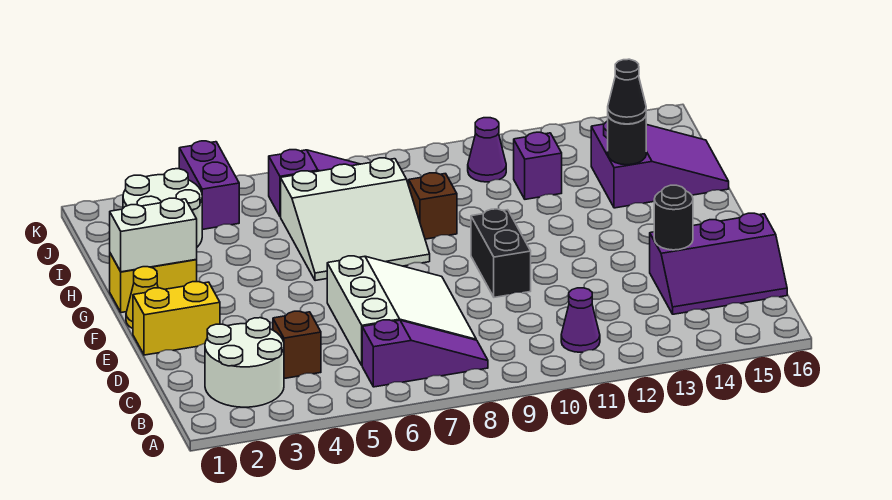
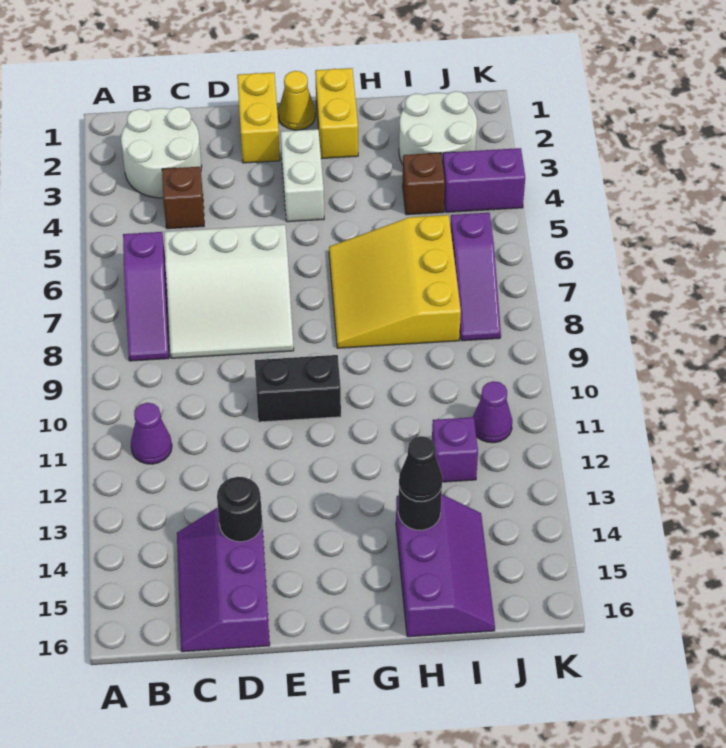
white 1x2 brick [110,198,197,272] -> white 1x2 brick moved to [281,129,324,222]
white 3x3 slope [281,158,430,281] -> yellow 3x3 slope [329,215,461,348]
brown 1x1 brick [409,173,457,239] -> brown 1x1 brick moved to [403,153,445,215]
purple 2x3 slope [591,121,729,208] -> purple 2x3 slope turned to [396,494,495,637]

